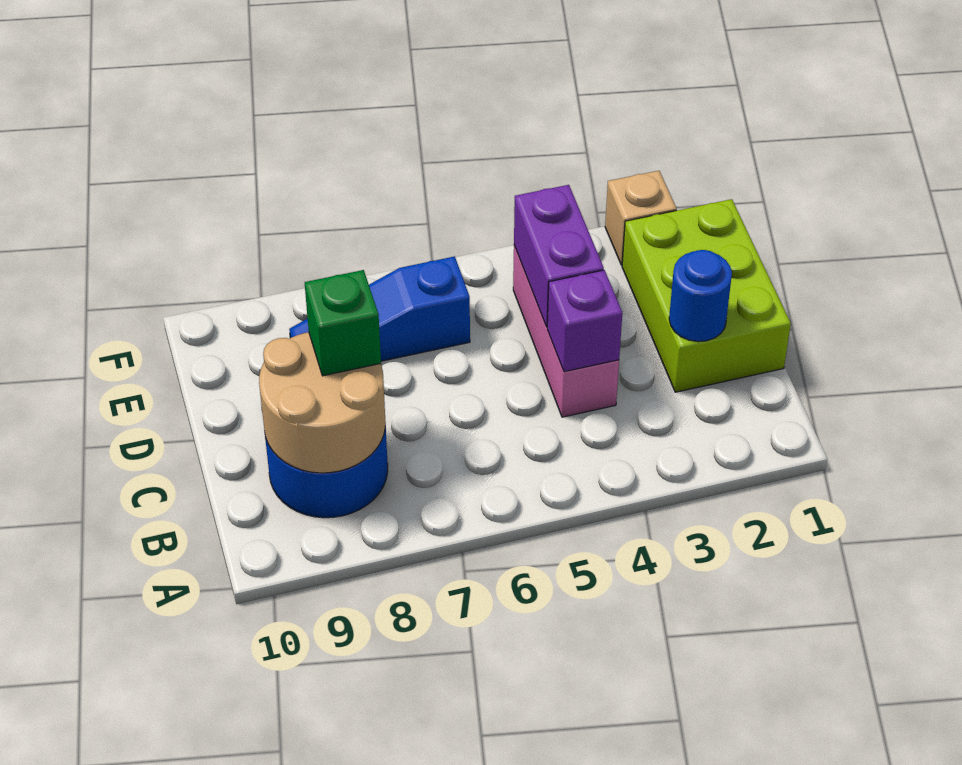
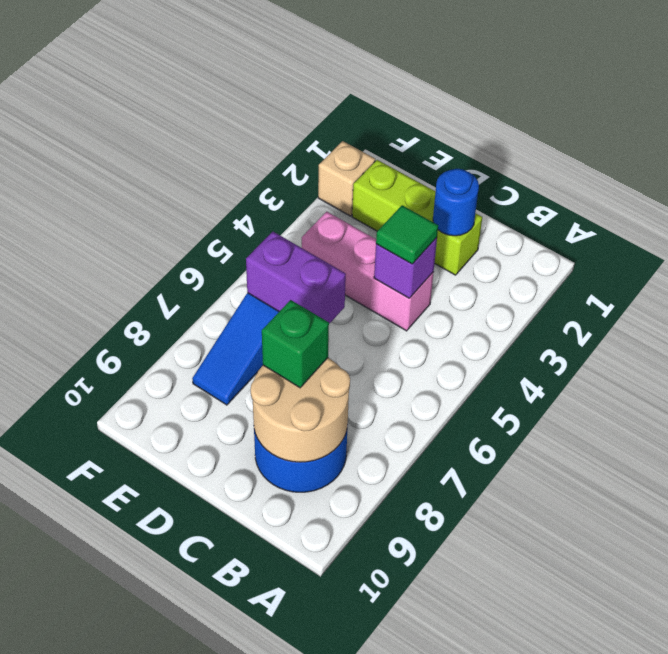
lime 2x3 brick [622,199,791,392] -> lime 1x3 brick [352,160,482,275]
none -> green 1x1 tile [376,205,438,264]
purple 1x2 brick [514,185,604,327] -> purple 1x2 brick moved to [246,232,346,324]

